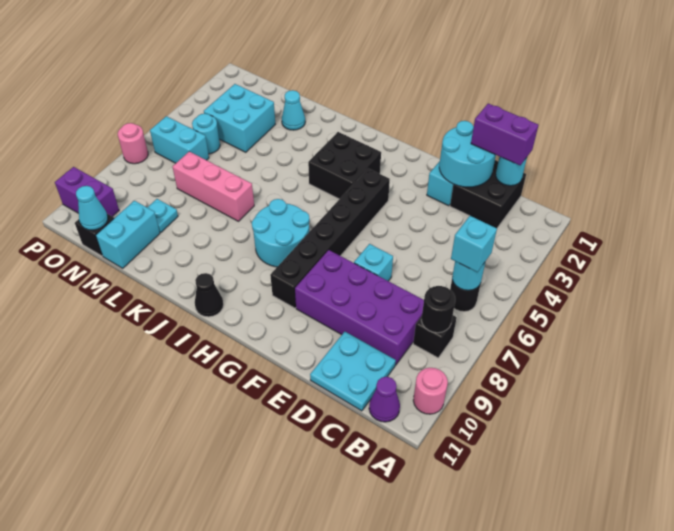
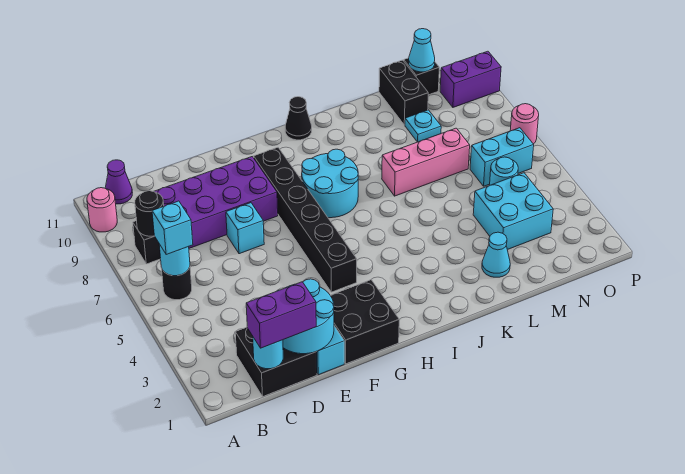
cyan 2x2 plate [310,332,396,411] -> none
black 2x2 brick [308,132,381,199] -> black 2x2 brick moved to [330,280,399,364]
cyan 1x2 brick [96,201,160,268] -> black 1x2 brick [379,60,428,125]

